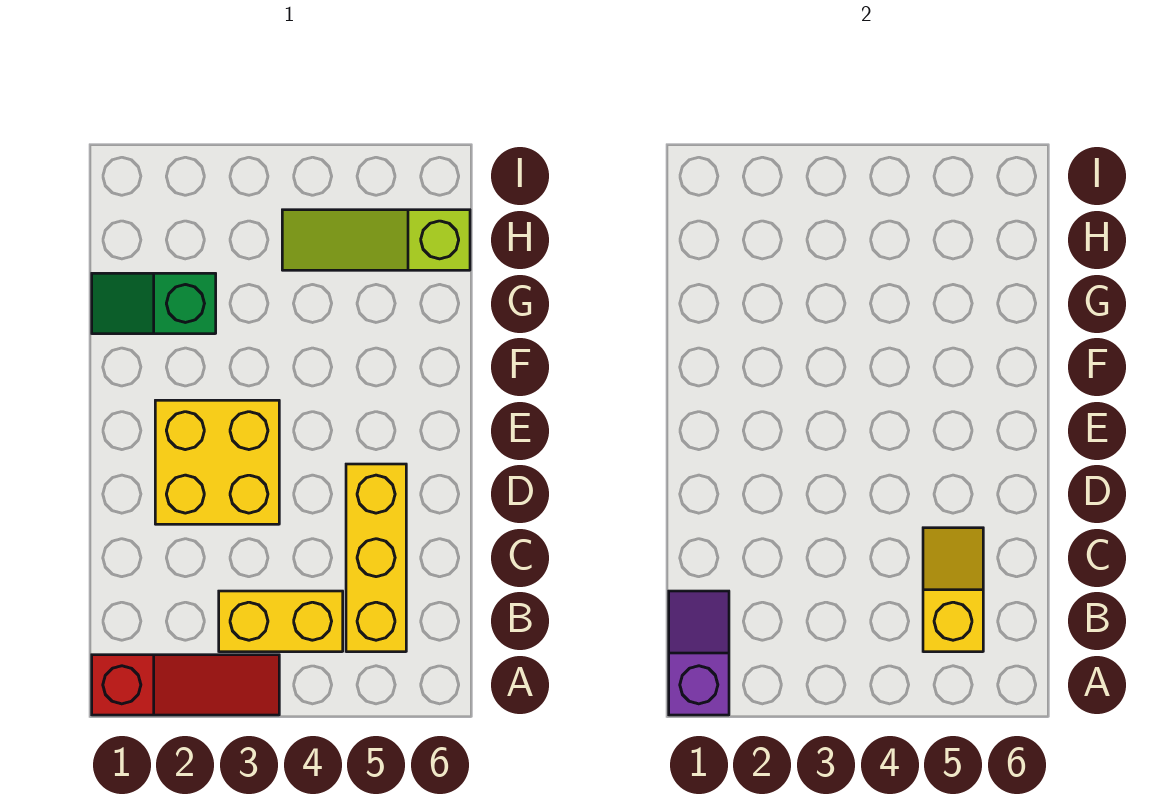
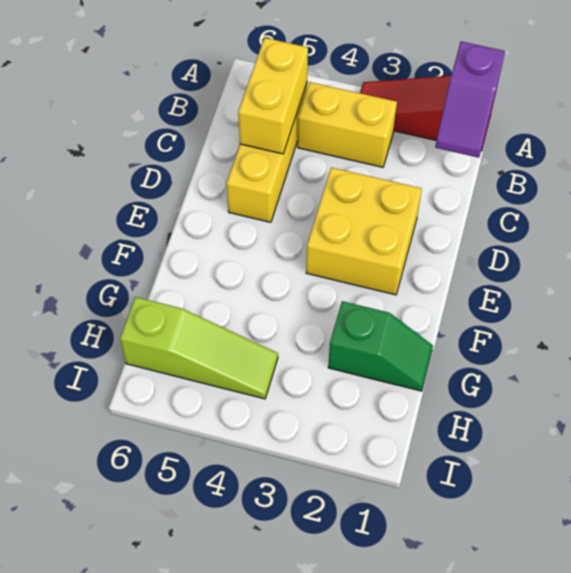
yellow 1x2 slope [923,528,983,652] -> yellow 1x2 brick [238,38,308,154]

